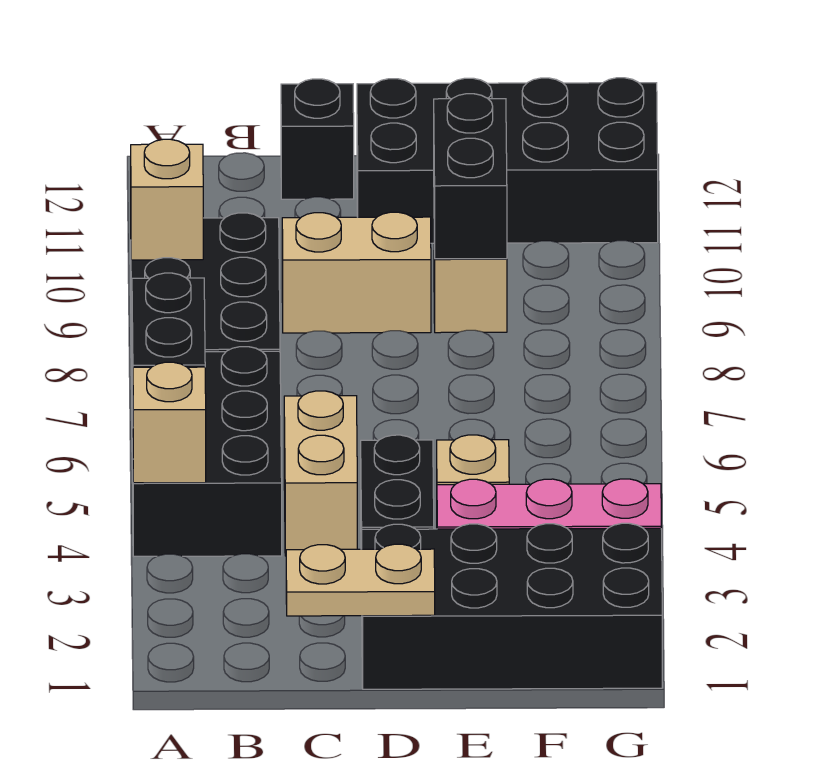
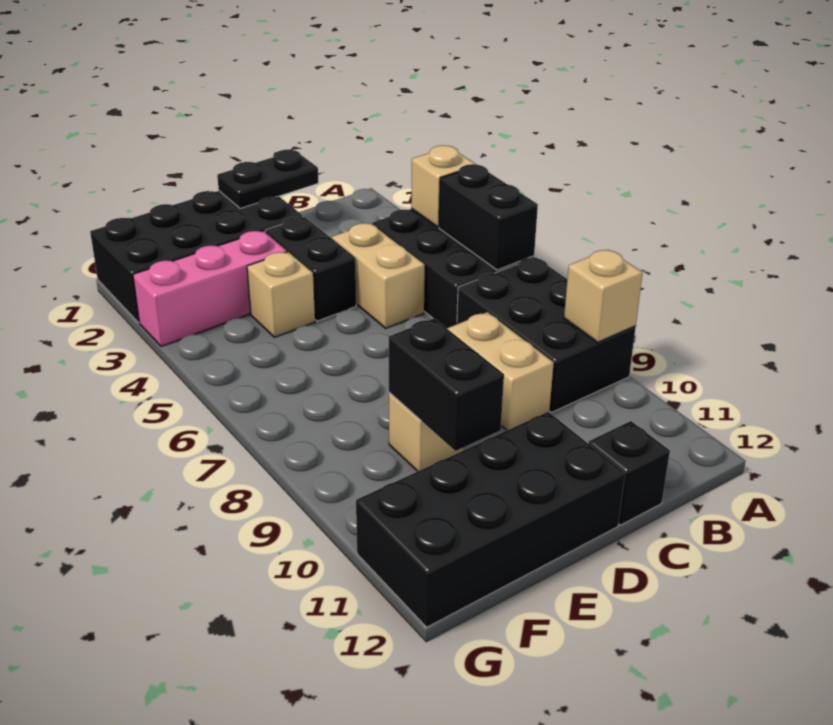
tan 1x2 plate [286,544,435,616] -> black 1x2 plate [217,150,318,208]
tan 1x2 brick [282,212,431,333] -> tan 1x2 brick turned to [447,312,554,430]

